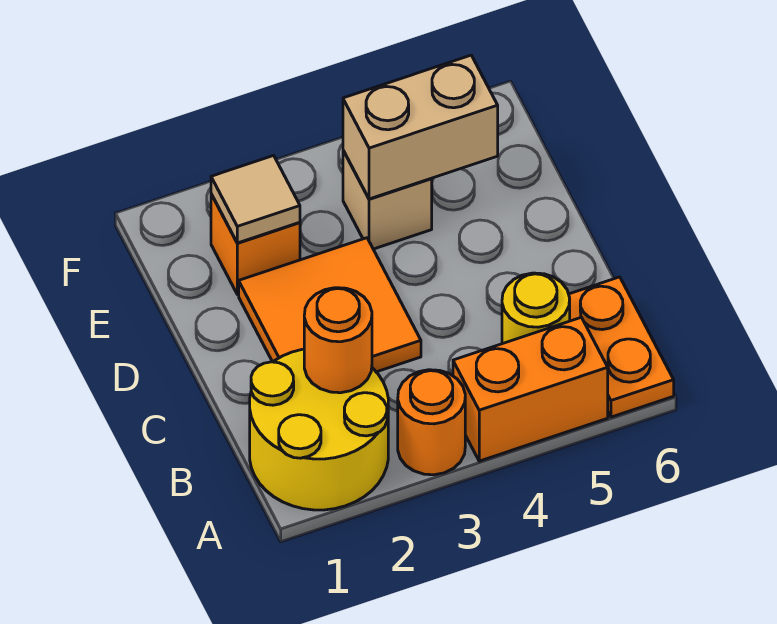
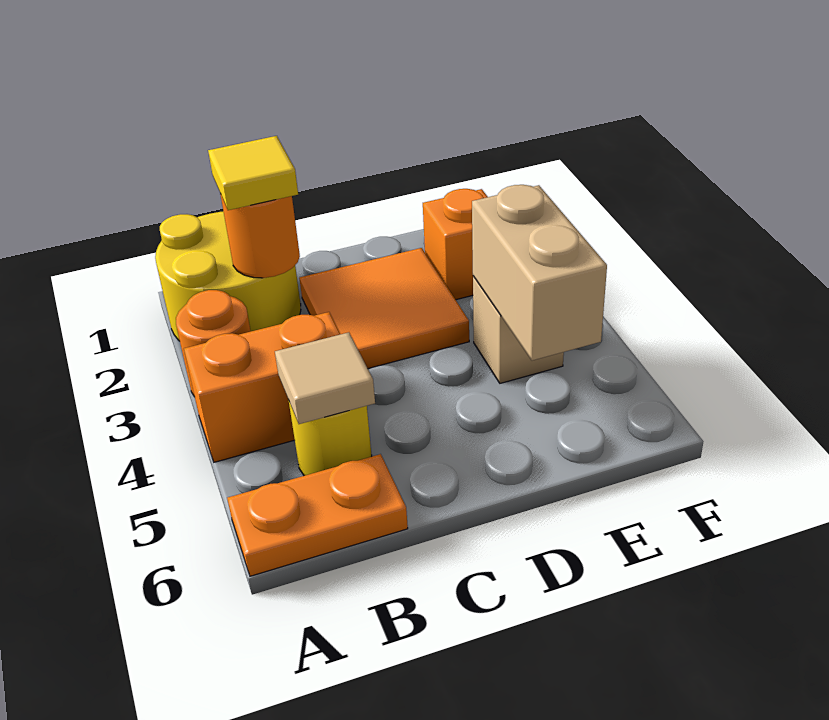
orange 1x2 brick [453,317,608,461] -> orange 1x2 brick turned to [184,312,340,462]
none -> yellow 1x1 tile [208,136,298,210]
tan 1x1 tile [211,156,300,243] -> tan 1x1 tile moved to [275,332,375,424]

